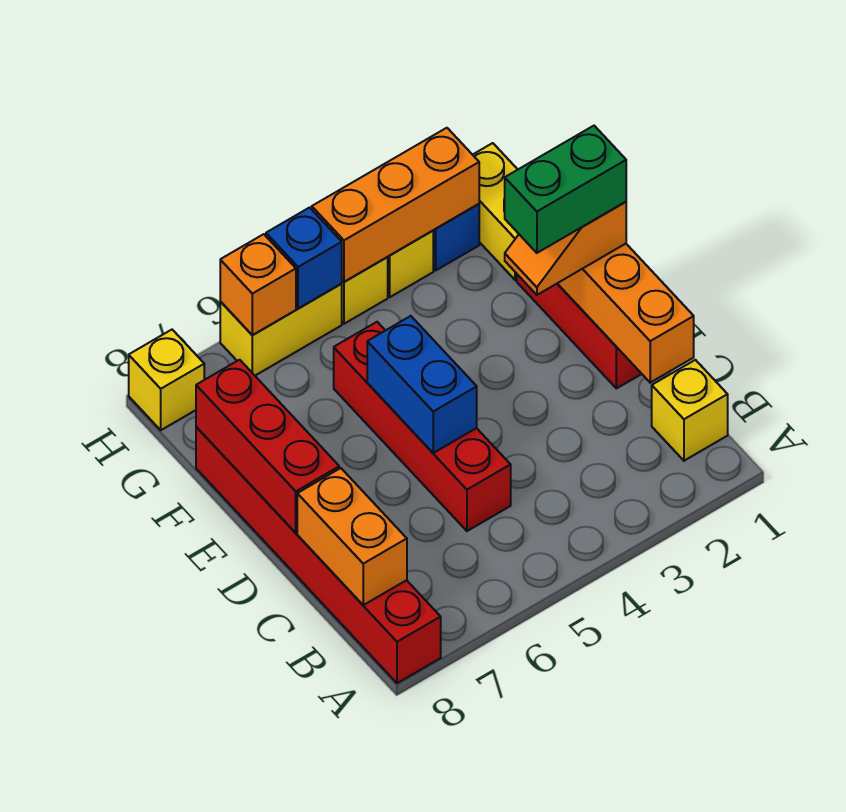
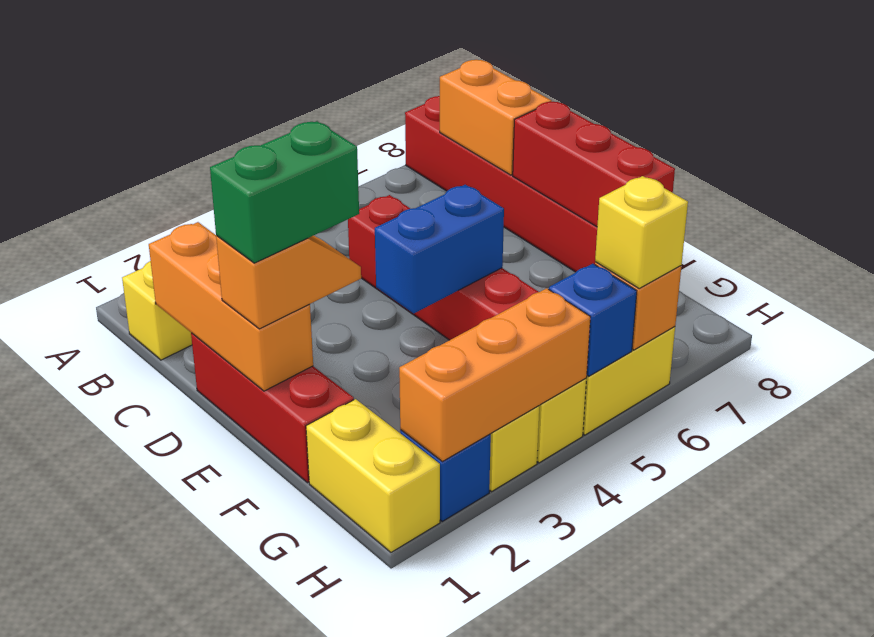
blue 1x2 brick [367,316,477,453] -> blue 1x2 brick turned to [375,185,504,313]
yellow 1x1 brick [129,330,204,430] -> yellow 1x1 brick moved to [595,176,688,289]

